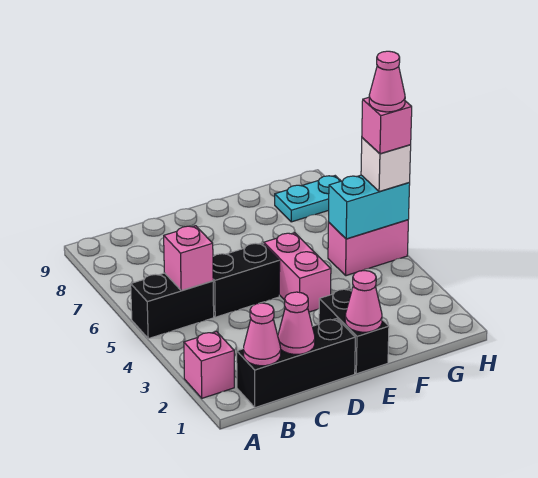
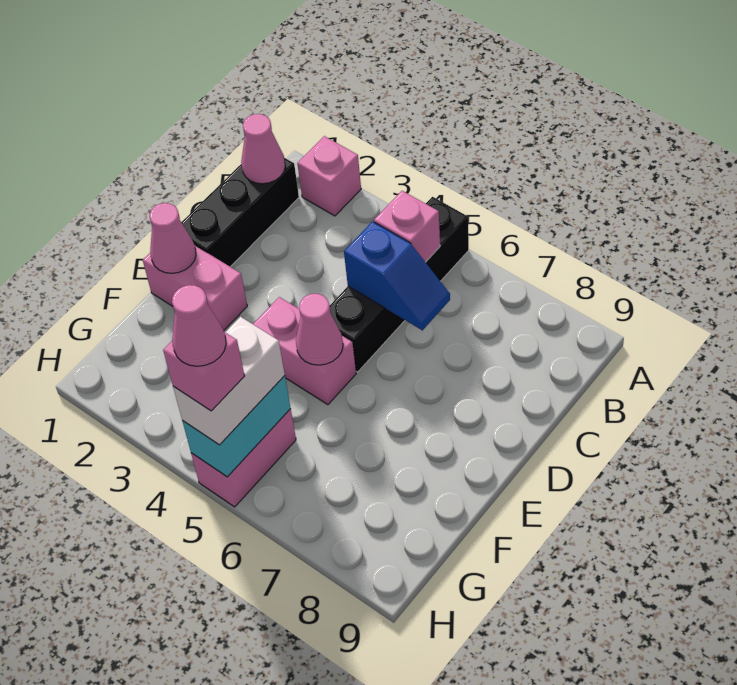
pink 1x1 cone [278,292,315,354] -> pink 1x1 cone moved to [296,294,343,365]
none -> blue 1x2 slope [344,221,450,330]
black 1x2 brick [319,288,389,374] -> pink 1x2 brick [143,246,247,330]
cyan 1x2 plate [275,176,341,222] -> none
white 1x1 brick [361,138,411,192] -> white 1x2 brick [173,317,285,445]

